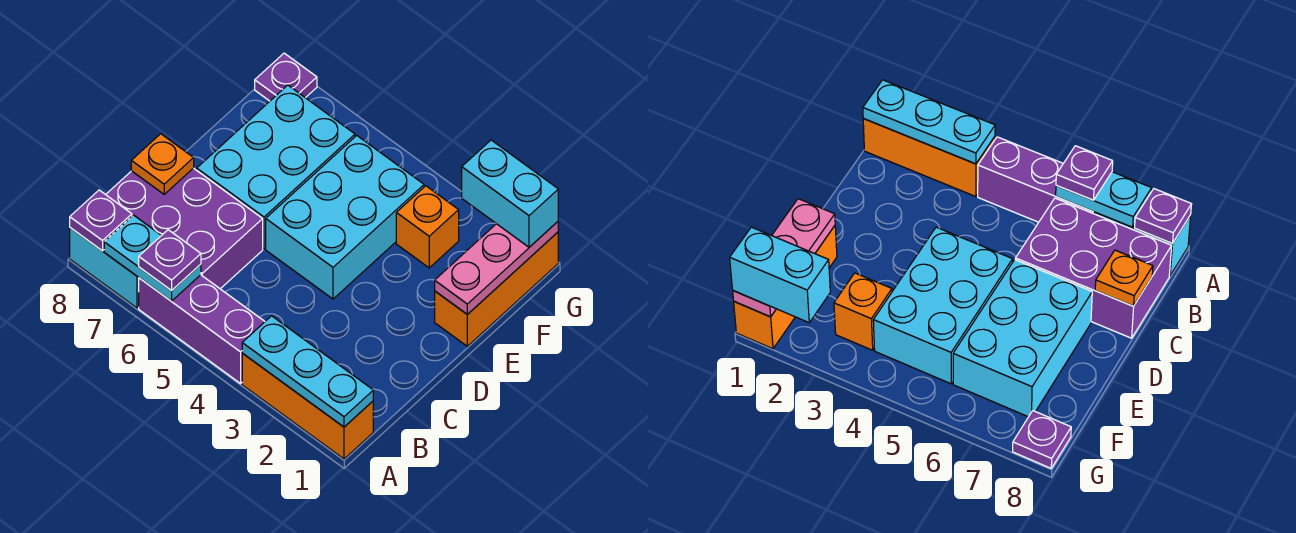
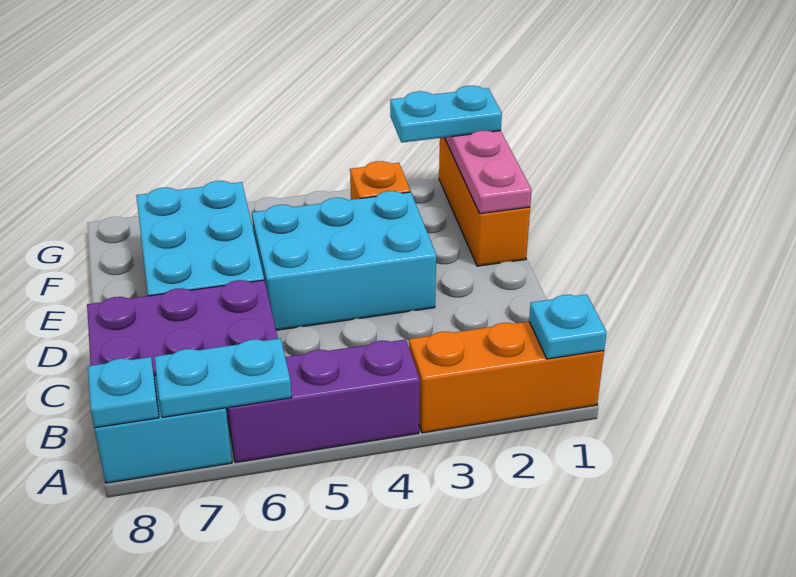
cyan 1x3 plate [242,316,373,427] -> cyan 1x1 plate [529,294,607,359]
purple 1x1 plate [139,230,201,291] -> none
purple 1x1 plate [70,190,132,251] -> cyan 1x1 plate [88,357,159,428]
orange 1x1 plate [131,134,194,194] -> none
cyan 2x3 brick [266,136,424,299] -> cyan 2x3 brick turned to [252,191,436,330]
cyan 1x2 brick [462,140,558,247] -> cyan 1x2 plate [390,86,502,143]
purple 1x1 plate [255,53,317,101] -> none

